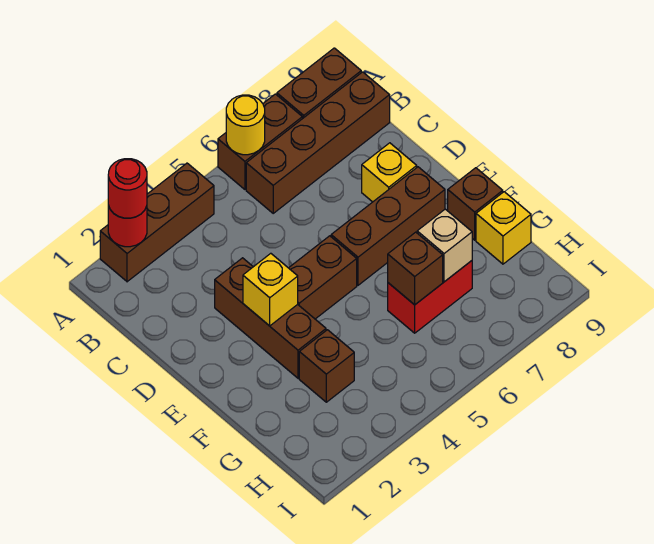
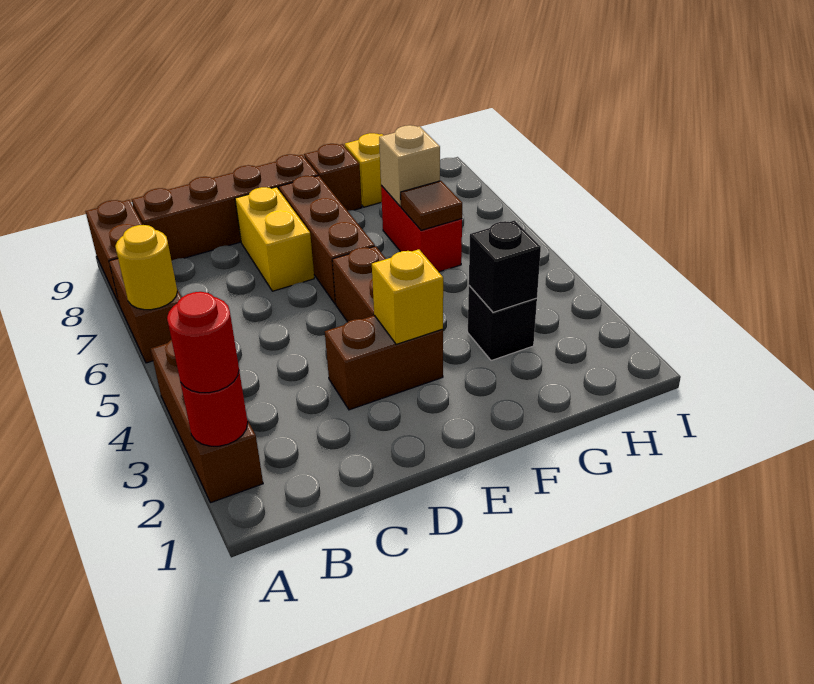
brown 1x4 brick [246,72,390,213] -> brown 1x4 brick turned to [132,154,318,261]
brown 1x3 brick [215,258,326,378] -> brown 1x2 brick [325,315,443,410]
yellow 1x1 brick [362,143,417,202] -> yellow 1x2 brick [235,187,314,291]
brown 1x1 brick [299,330,354,402] -> black 1x1 brick [468,286,537,361]
none -> black 1x1 brick [469,221,541,312]
brown 1x1 brick [388,232,443,305] -> brown 1x1 tile [401,181,462,230]

